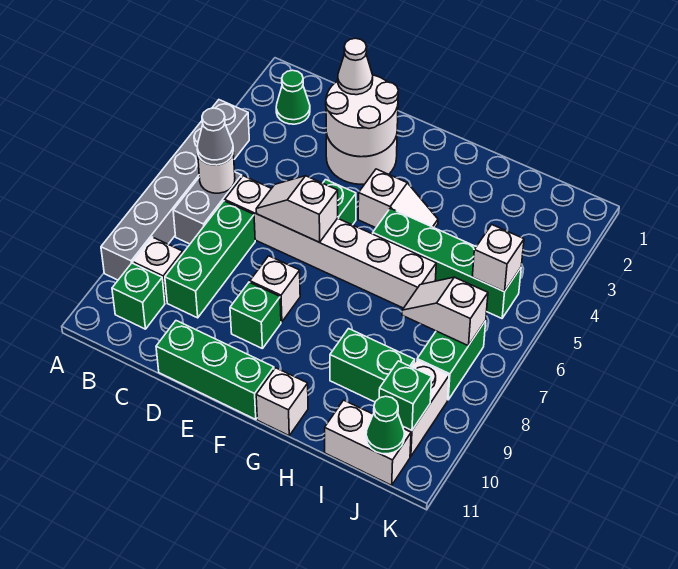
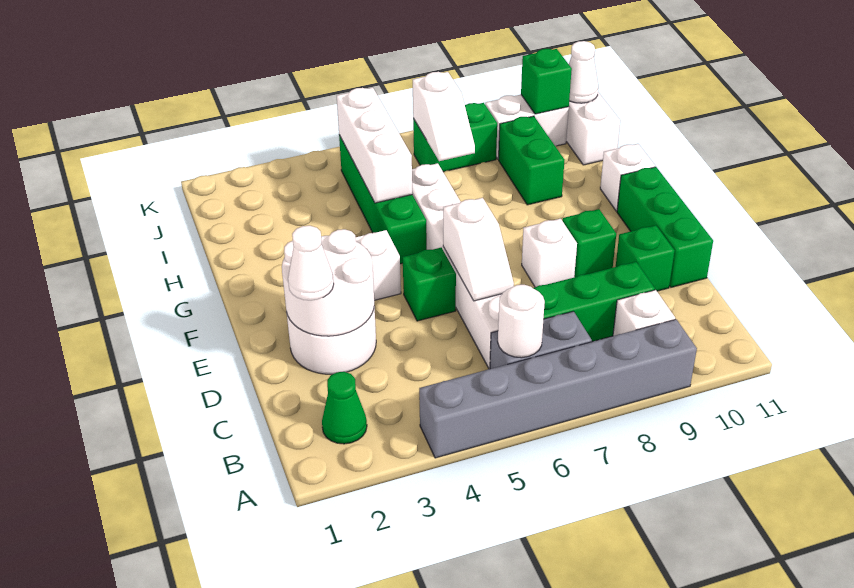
grey 1x1 cone [197,108,233,165] -> none
green 1x1 brick [112,263,165,329] -> green 1x1 brick moved to [616,225,675,291]
white 1x1 brick [472,225,524,292] -> white 1x3 brick [337,88,412,203]
green 1x1 cone [366,396,404,454] -> white 1x1 cone [569,41,598,103]

